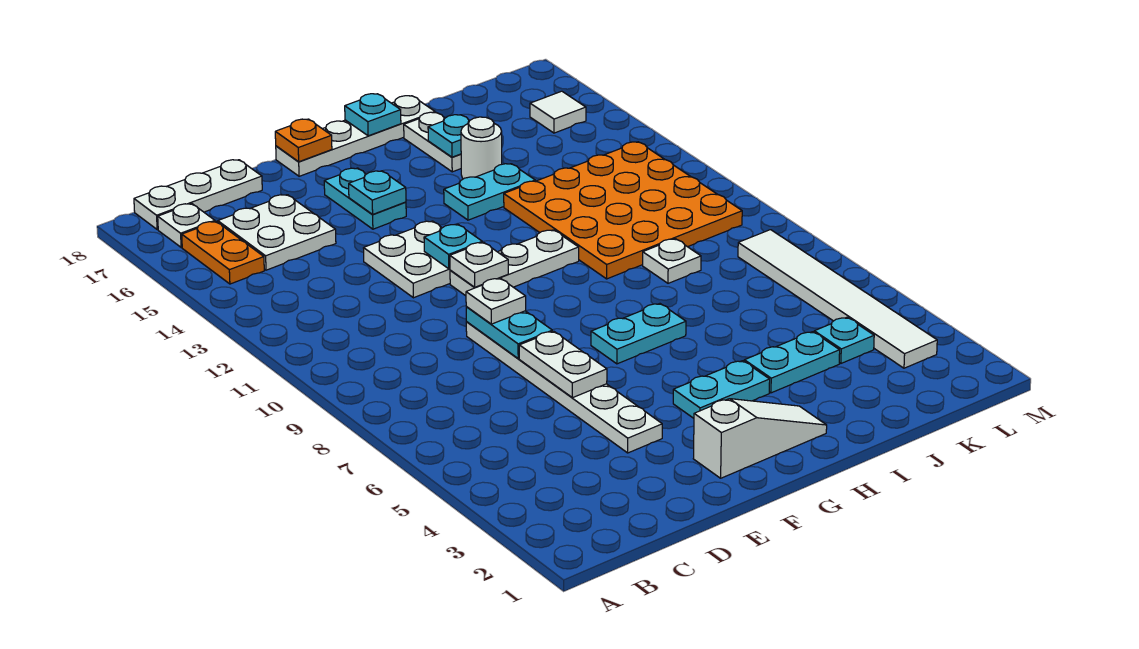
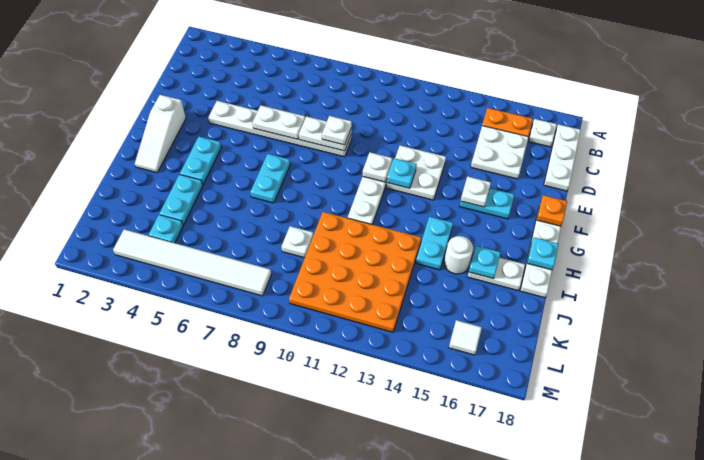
cyan 1x2 plate [466,307,552,358] -> white 1x2 plate [299,116,352,151]
cyan 1x1 plate [349,171,406,215] -> white 1x1 plate [461,176,491,207]

